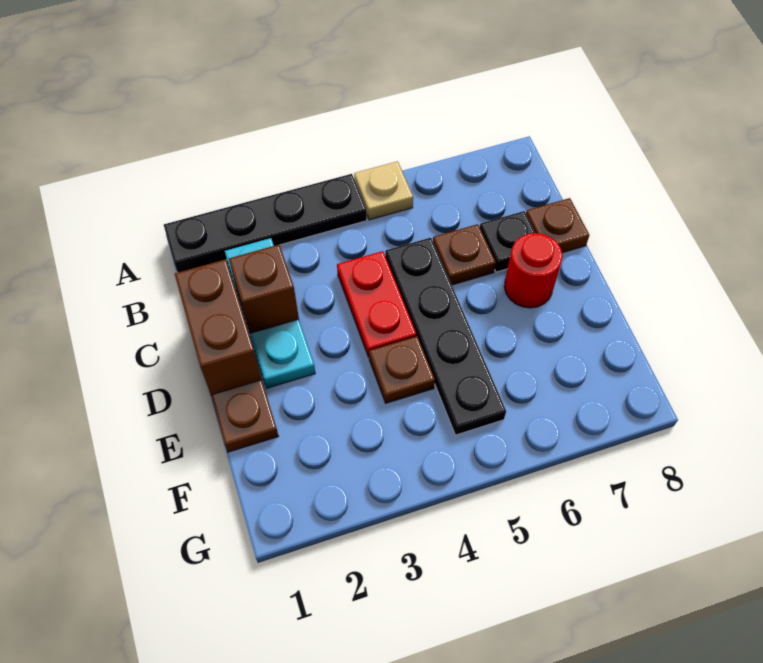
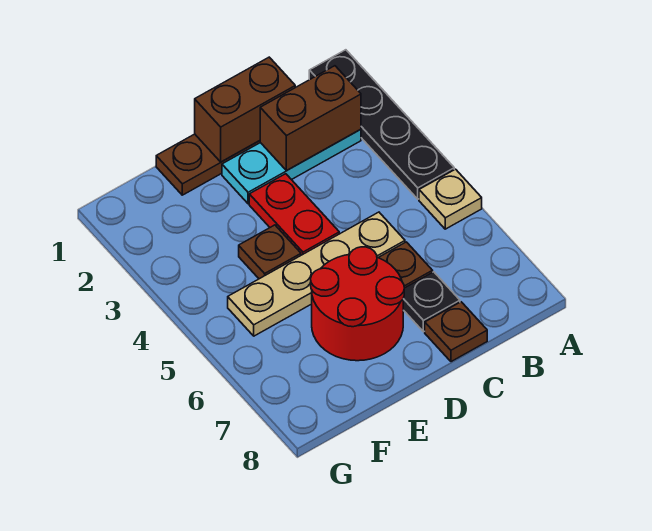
brown 1x1 brick [229,245,299,333] -> brown 1x2 brick [260,66,361,170]
red 1x2 plate [337,251,416,357] -> red 1x2 plate turned to [249,174,339,255]
black 1x4 plate [385,238,506,435] -> tan 1x4 plate [228,212,405,336]
red 1x1 round brick [504,233,562,308] -> red 2x2 round brick [311,247,404,361]

